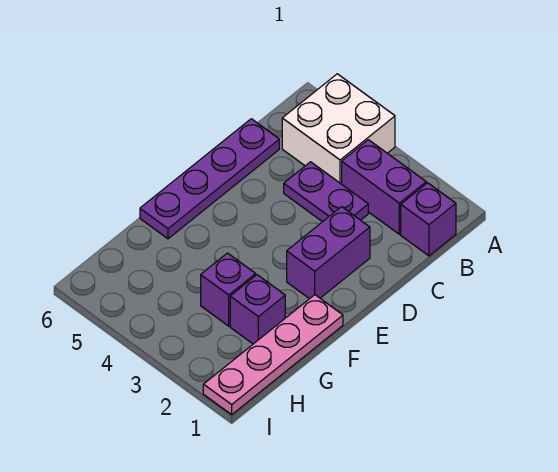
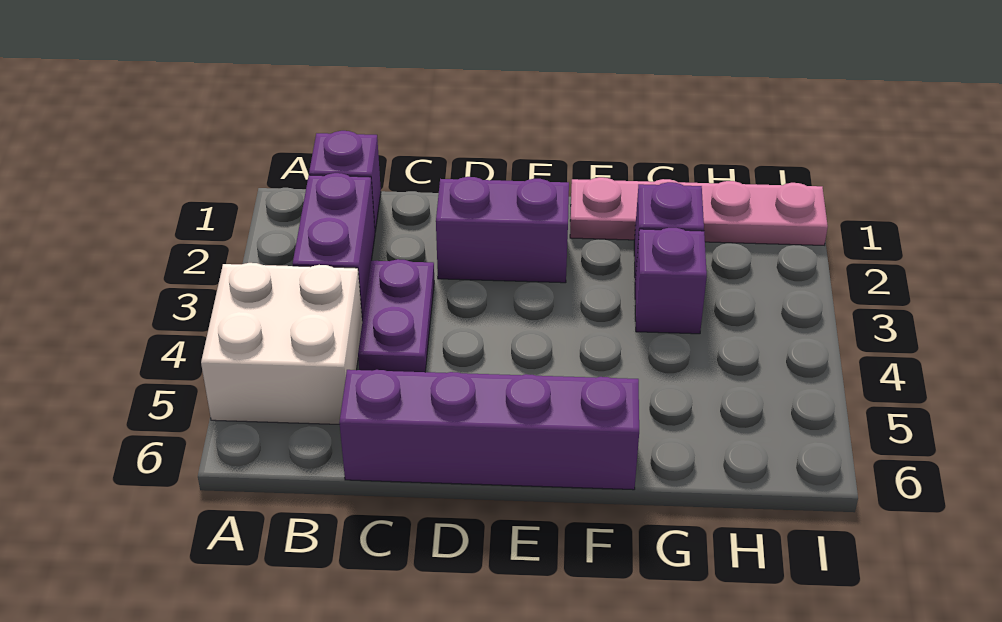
purple 1x4 plate [140,119,279,239] -> purple 1x4 brick [339,370,639,490]

